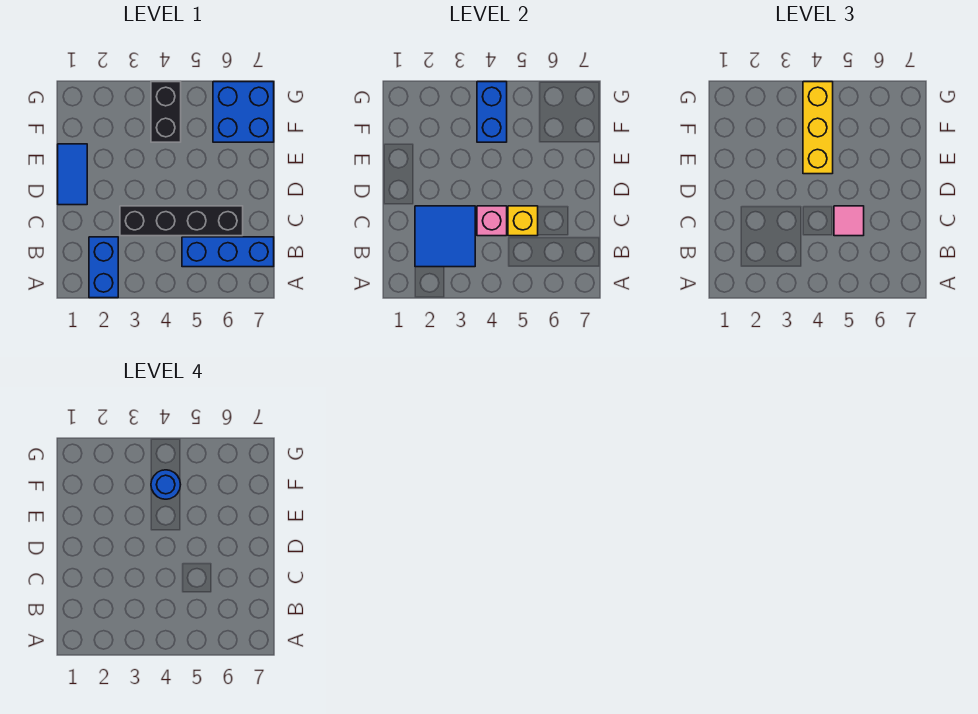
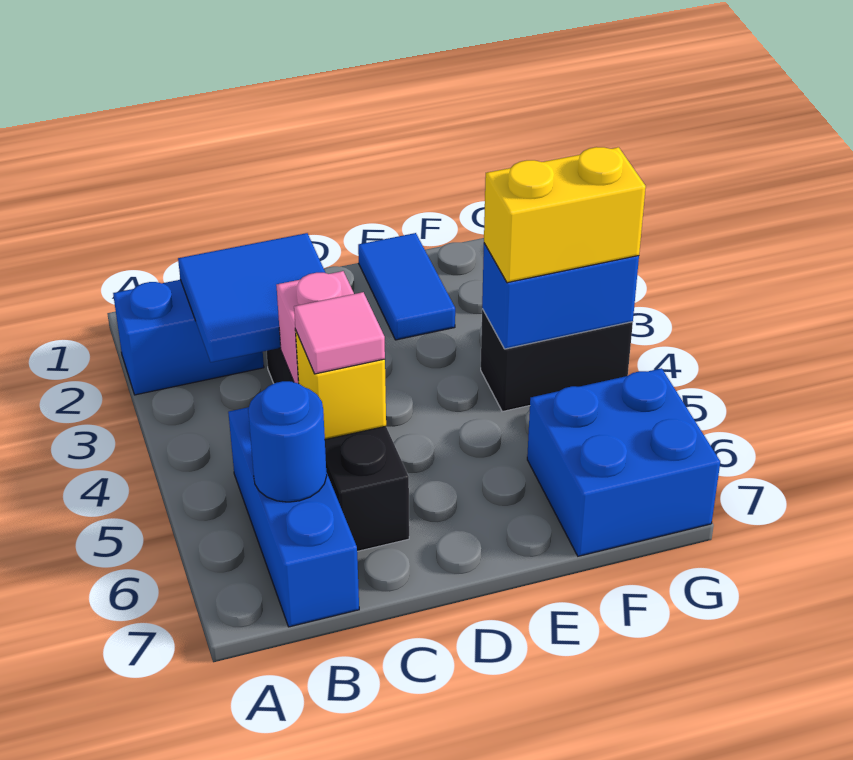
blue 1x2 tile [58,144,87,205] -> blue 1x2 tile turned to [358,233,455,340]
yellow 1x3 brick [803,82,833,174] -> yellow 1x2 brick [484,147,646,283]
blue 1x1 round brick [151,470,181,499] -> blue 1x1 round brick moved to [248,381,327,502]

